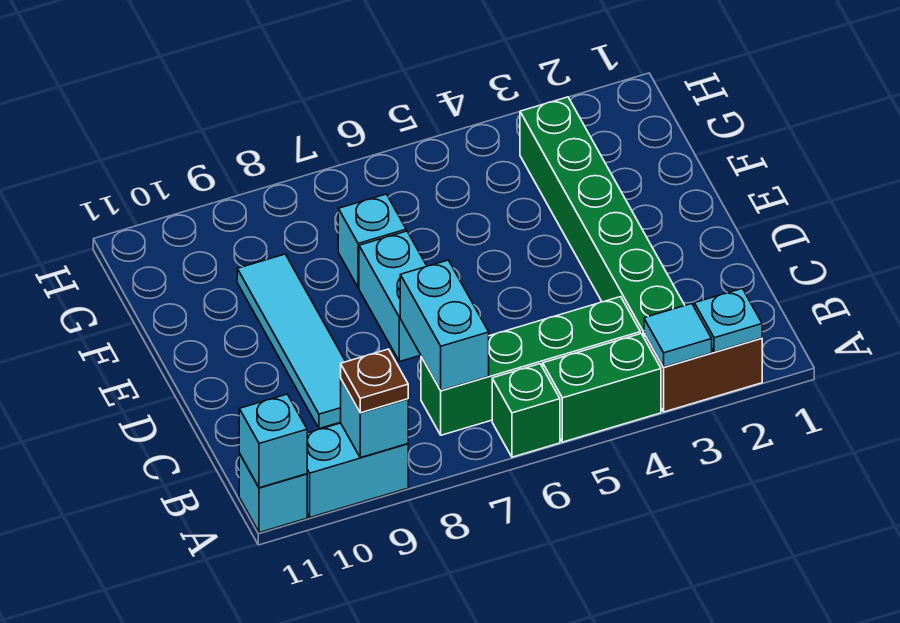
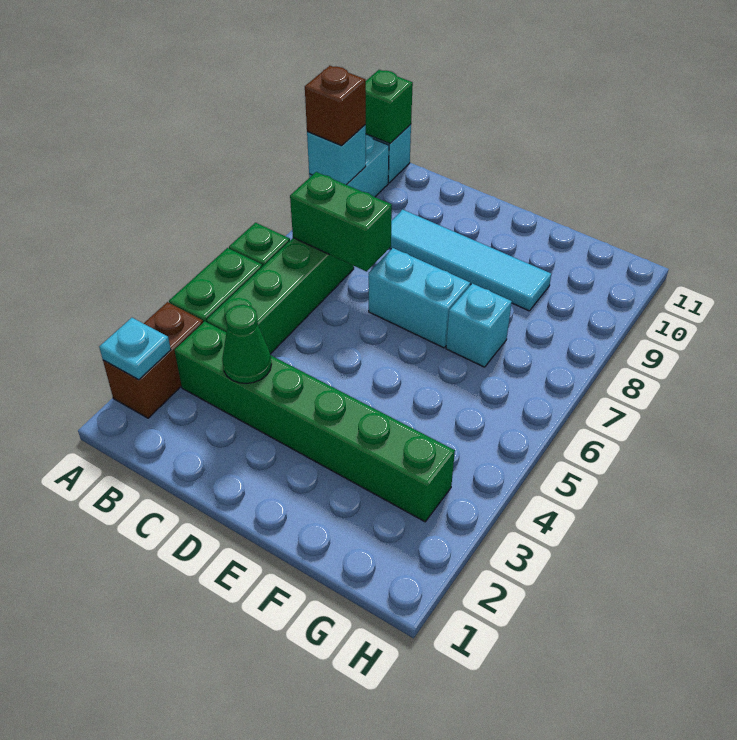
cyan 1x1 tile [644,304,712,367] -> none
brown 1x1 plate [341,349,408,413] -> brown 1x1 brick [305,66,366,146]
cyan 1x1 brick [239,394,307,488] -> green 1x1 brick [365,70,413,144]
cyan 1x2 brick [400,260,489,390] -> green 1x2 brick [290,172,392,271]
none -> green 1x1 cone [222,304,272,384]

